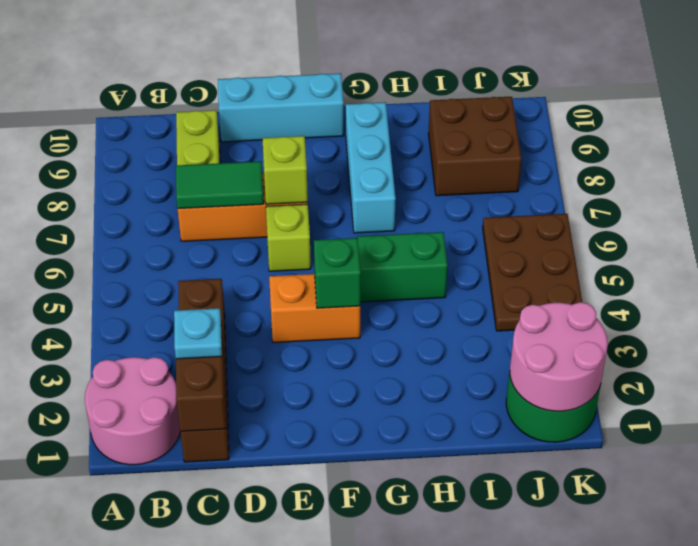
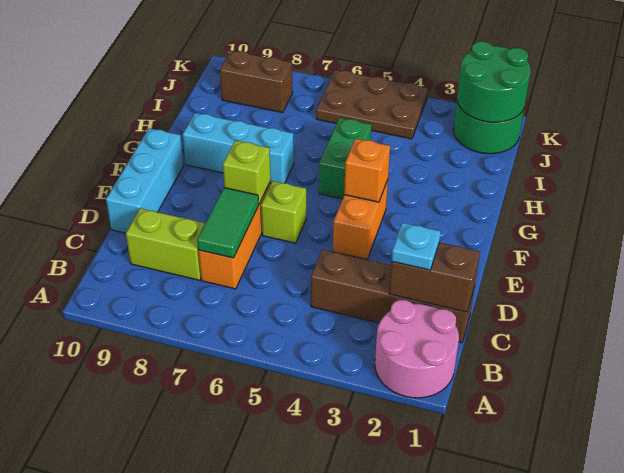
green 1x1 brick [314,238,361,308] -> orange 1x1 brick [344,139,390,202]
brown 2x2 brick [428,97,522,196] -> brown 1x2 brick [220,51,293,113]
pink 2x2 round brick [510,302,608,411] -> green 2x2 round brick [457,41,531,122]

